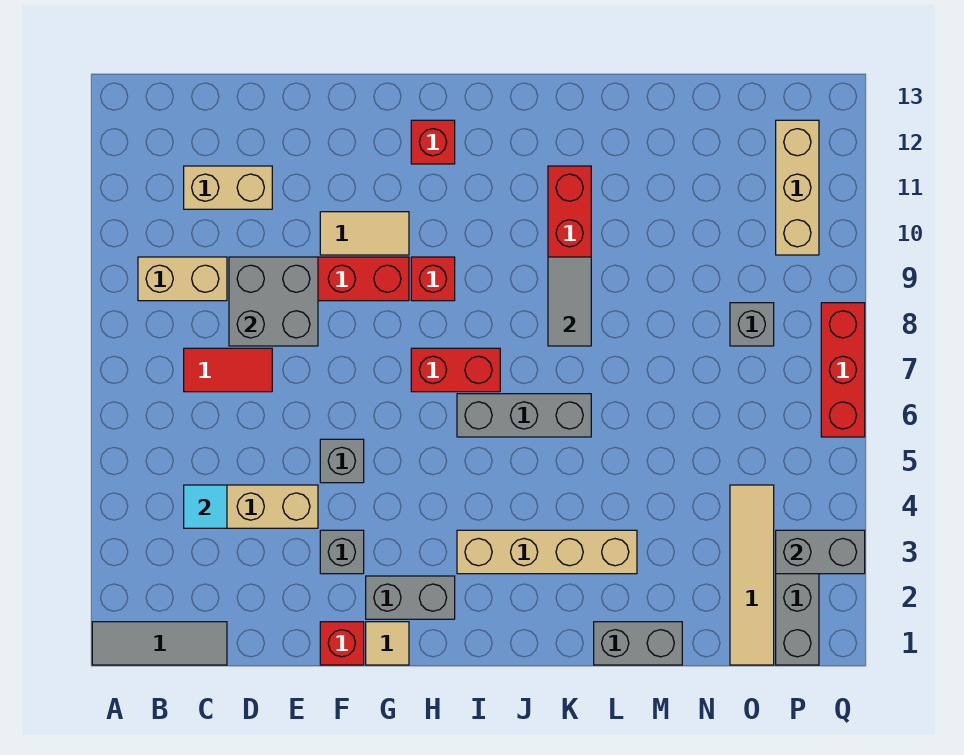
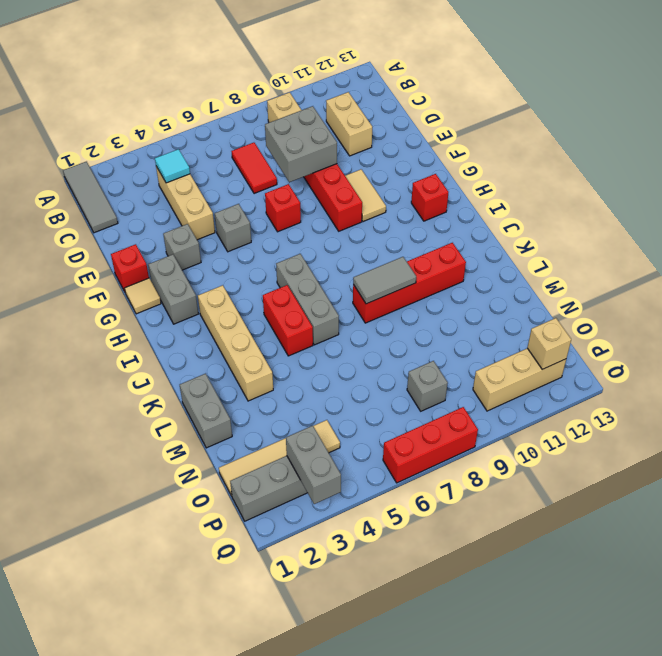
red 1x2 brick [411,348,500,392] -> red 1x2 brick moved to [263,285,313,356]
red 1x1 brick [411,257,455,301] -> red 1x1 brick moved to [265,184,301,232]
none -> tan 1x1 brick [527,318,571,369]

